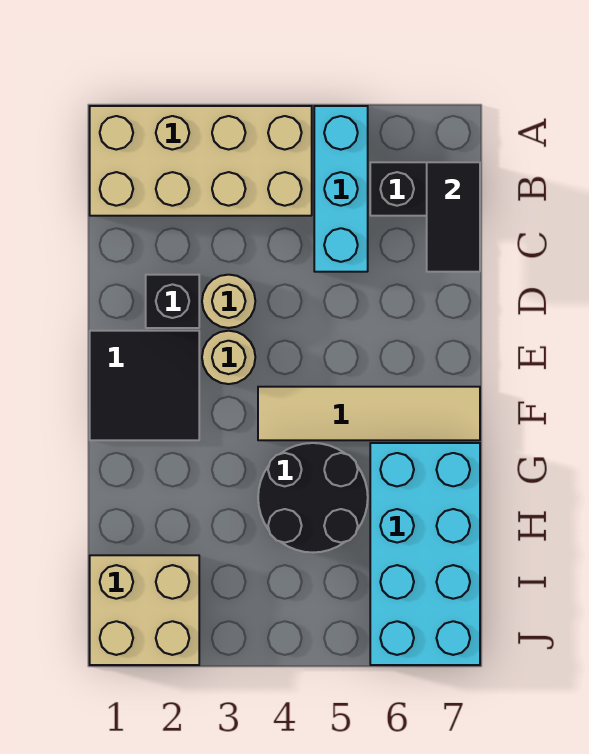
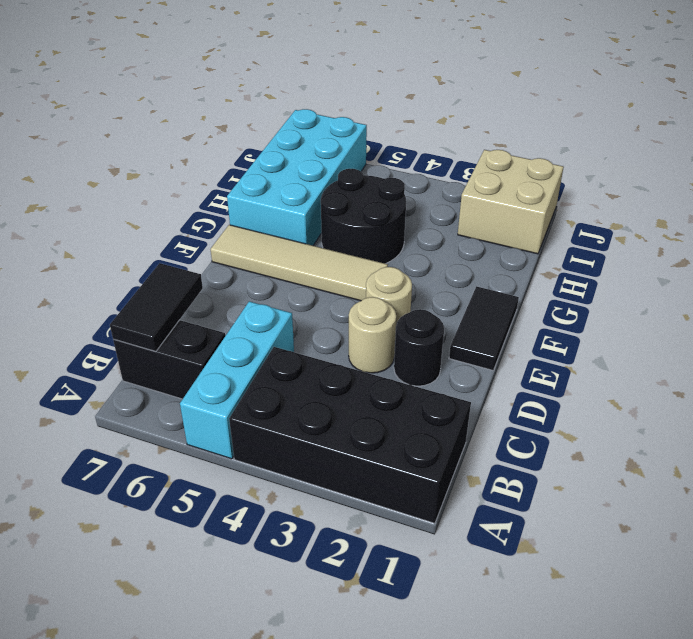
tan 2x4 brick [90,106,312,216] -> black 2x4 brick [229,347,471,523]
black 1x1 brick [146,275,199,328] -> black 1x1 round brick [394,309,444,386]
black 2x2 tile [90,331,199,440] -> black 1x2 tile [449,286,519,370]

